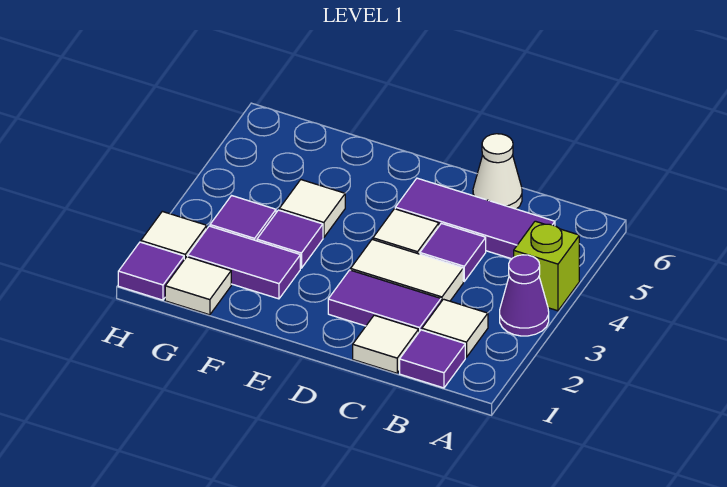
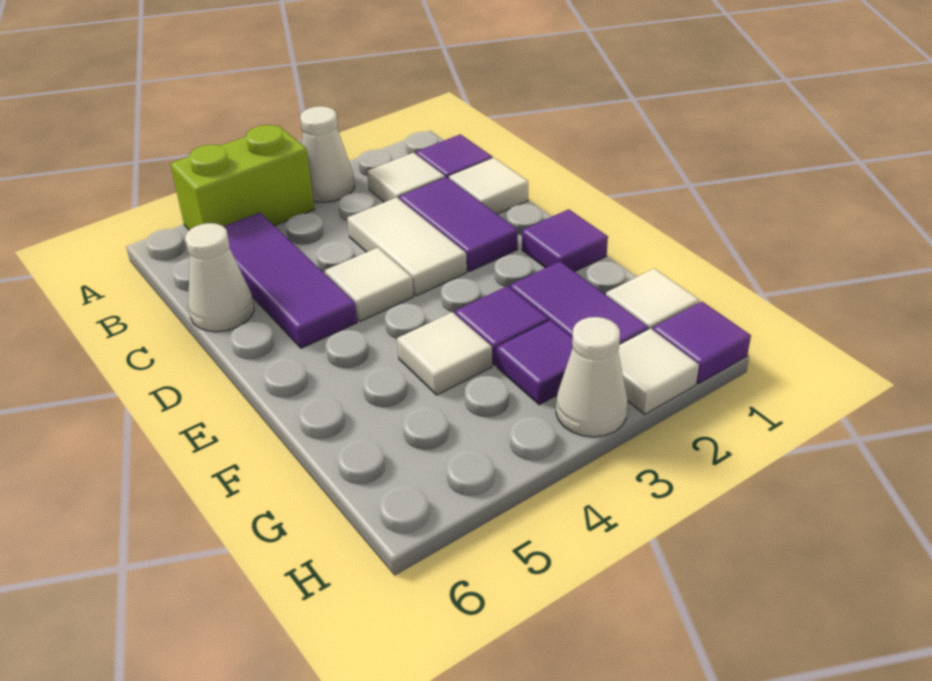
purple 1x1 cone [500,255,549,336] -> white 1x1 cone [300,106,355,202]
lime 1x1 brick [514,221,579,311] -> lime 1x2 brick [170,125,315,230]
purple 1x1 tile [420,223,486,281] -> purple 1x1 tile moved to [522,209,608,272]
none -> white 1x1 cone [556,317,628,437]

